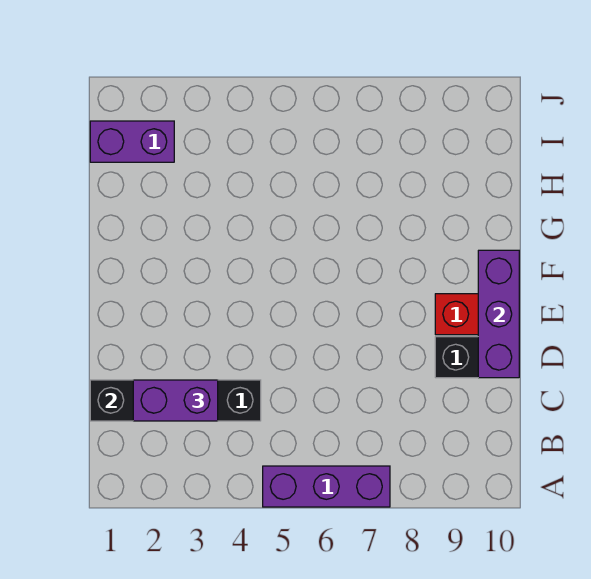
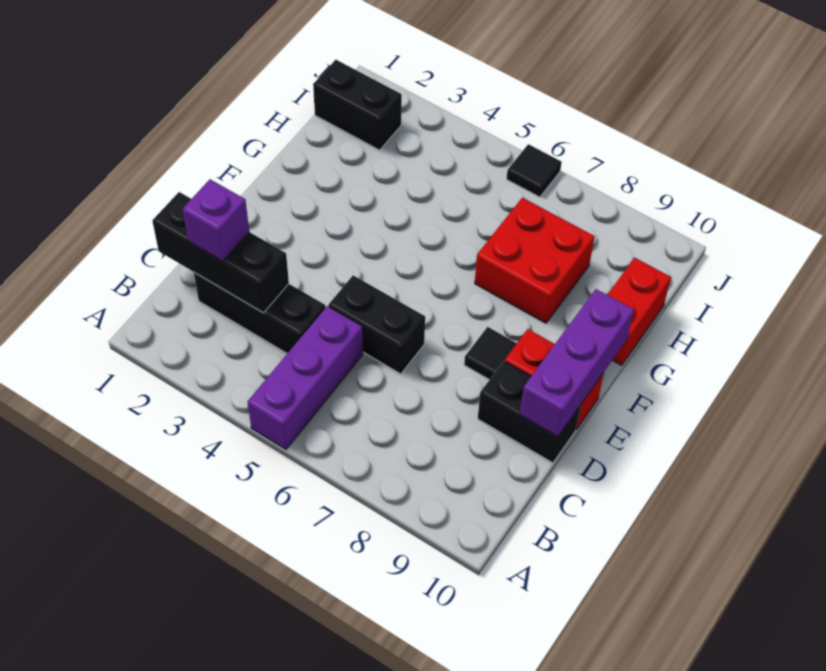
purple 1x3 brick [263,466,390,507] -> purple 1x3 brick turned to [248,306,363,449]
purple 1x2 brick [133,380,218,421] -> purple 1x1 brick [183,179,249,261]
none -> black 1x2 brick [329,275,425,374]
none -> black 1x1 tile [464,327,517,380]
none -> red 2x2 brick [475,198,595,323]
none -> red 1x2 brick [608,258,671,365]
purple 1x2 brick [90,121,174,162] -> black 1x2 brick [313,60,402,150]
none -> black 1x1 tile [507,144,562,197]

